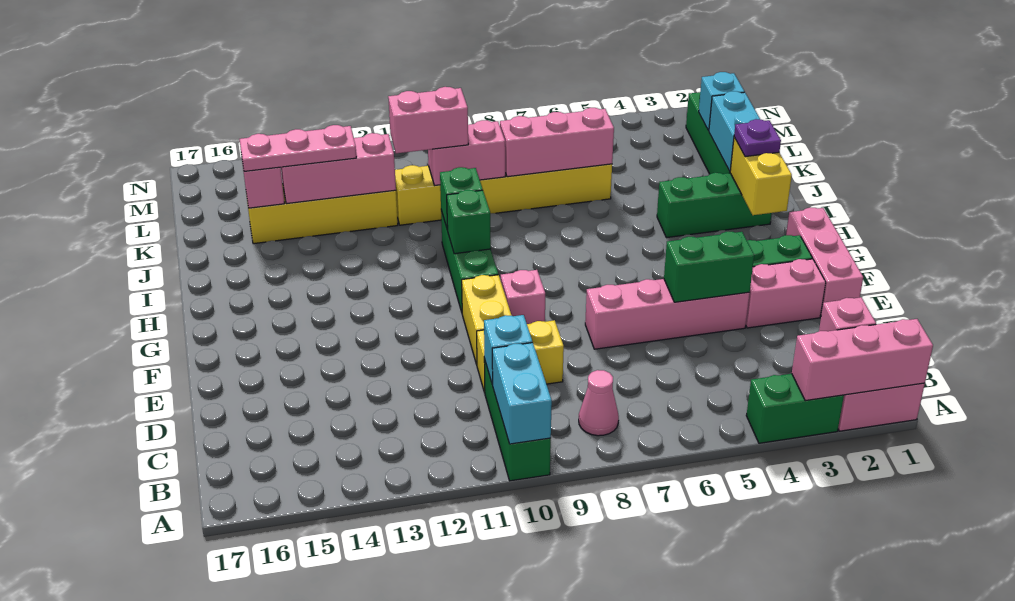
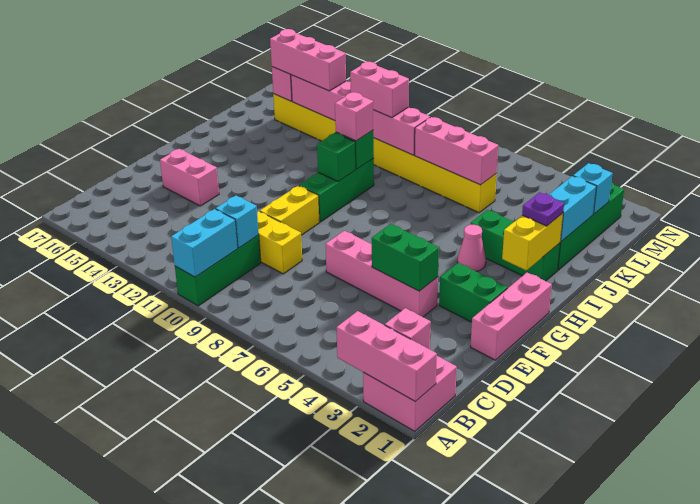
green 1x2 brick [746,374,844,443] -> none
pink 1x1 cone [579,370,619,436] -> pink 1x1 cone moved to [457,225,486,272]
pink 1x2 brick [746,259,826,328] -> pink 1x2 brick moved to [160,149,219,206]
pink 1x1 brick [501,270,545,324] -> pink 1x1 brick moved to [335,92,373,141]
pink 1x3 plate [240,125,356,171] -> pink 1x3 brick [270,29,346,91]

